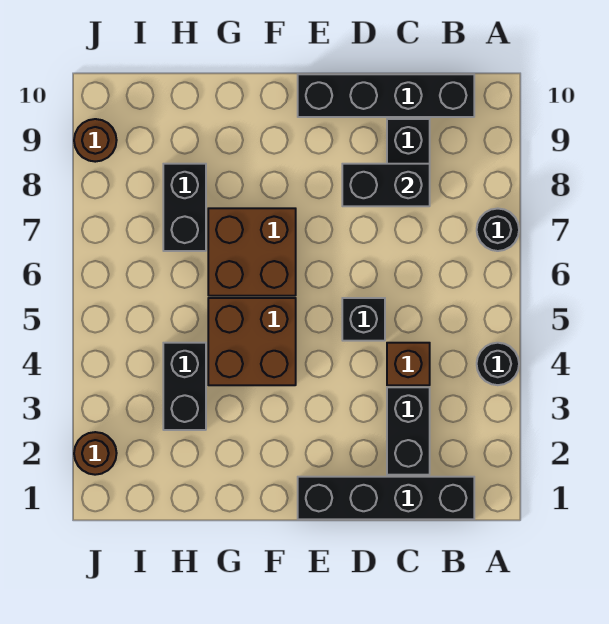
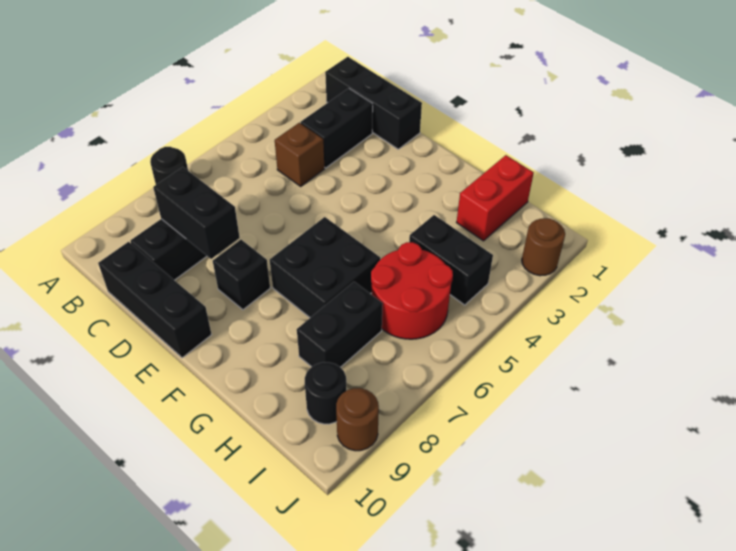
black 1x1 round brick [477,343,519,385] -> black 1x1 round brick moved to [305,362,346,424]
black 1x4 brick [298,477,474,519] -> black 1x3 brick [325,57,422,149]
black 1x4 brick [298,74,474,117] -> black 1x3 brick [98,242,212,358]
black 1x1 brick [342,298,385,341] -> black 1x1 brick moved to [213,240,270,310]
brown 2x2 brick [208,298,296,385] -> none
brown 2x2 brick [208,208,296,296] -> black 2x2 brick [270,217,380,318]
none -> red 1x2 brick [457,155,534,241]
black 1x2 brick [163,343,206,430] -> black 1x2 brick turned to [409,215,493,305]
none -> red 2x2 round brick [371,242,453,339]

